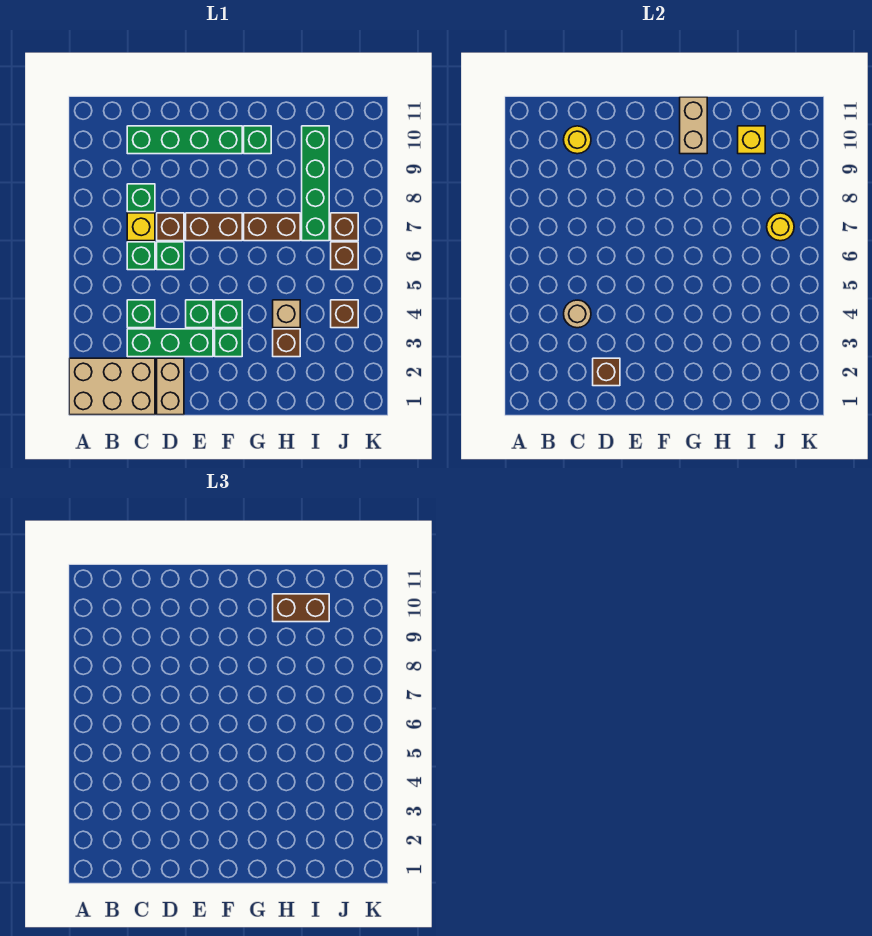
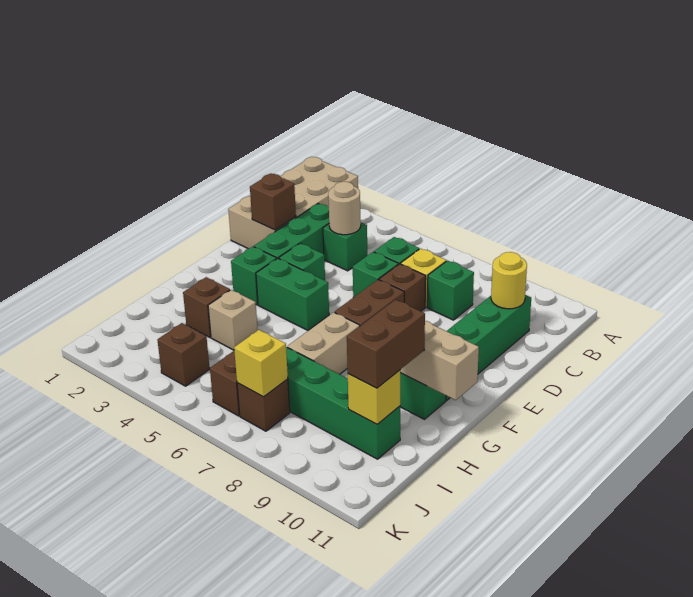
green 1x1 brick [215,300,242,328] -> green 1x2 brick [256,258,329,330]
brown 1x2 brick [244,213,300,241] -> tan 1x2 brick [287,312,360,374]
yellow 1x1 round brick [767,213,794,241] -> yellow 1x1 brick [234,330,288,397]

